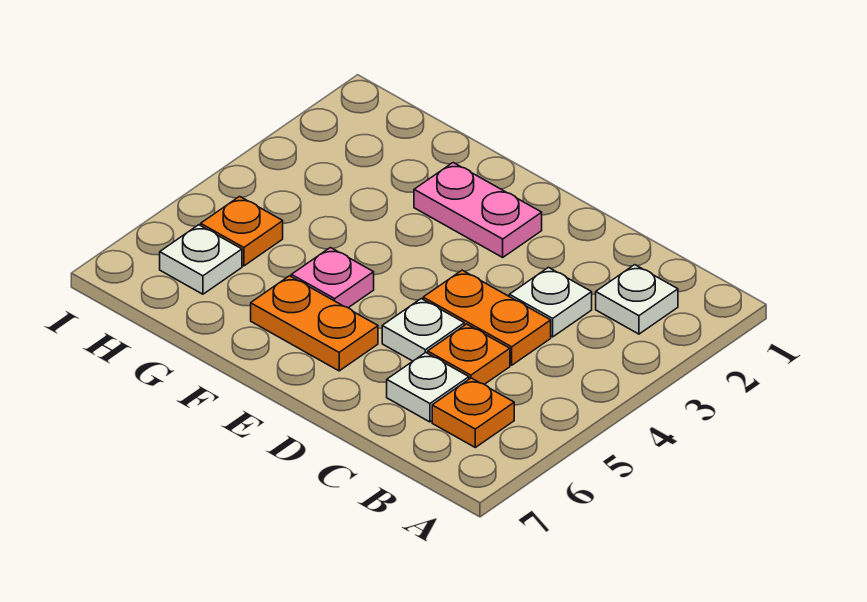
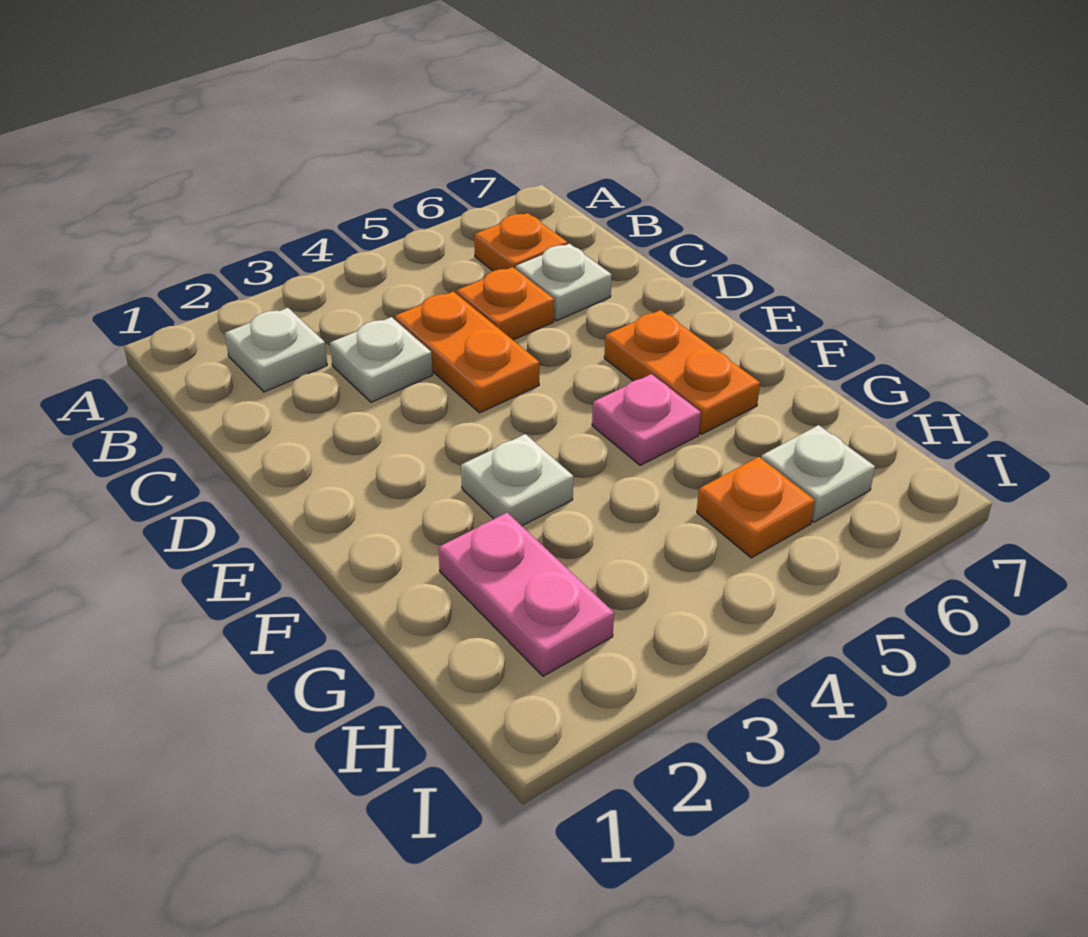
white 1x1 plate [382,299,464,361] -> white 1x1 plate moved to [461,434,573,526]
pink 1x2 plate [414,163,542,257] -> pink 1x2 plate moved to [438,513,614,676]

